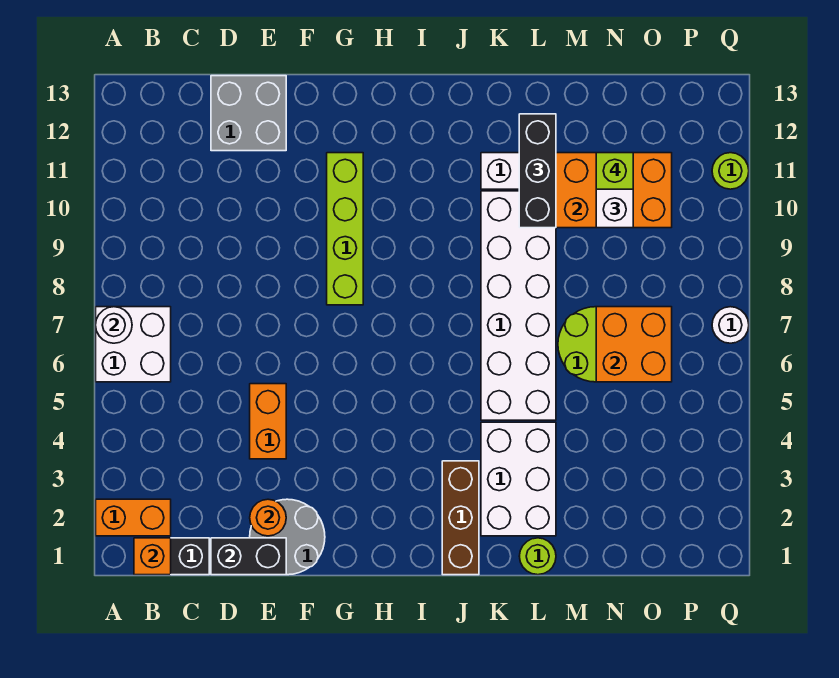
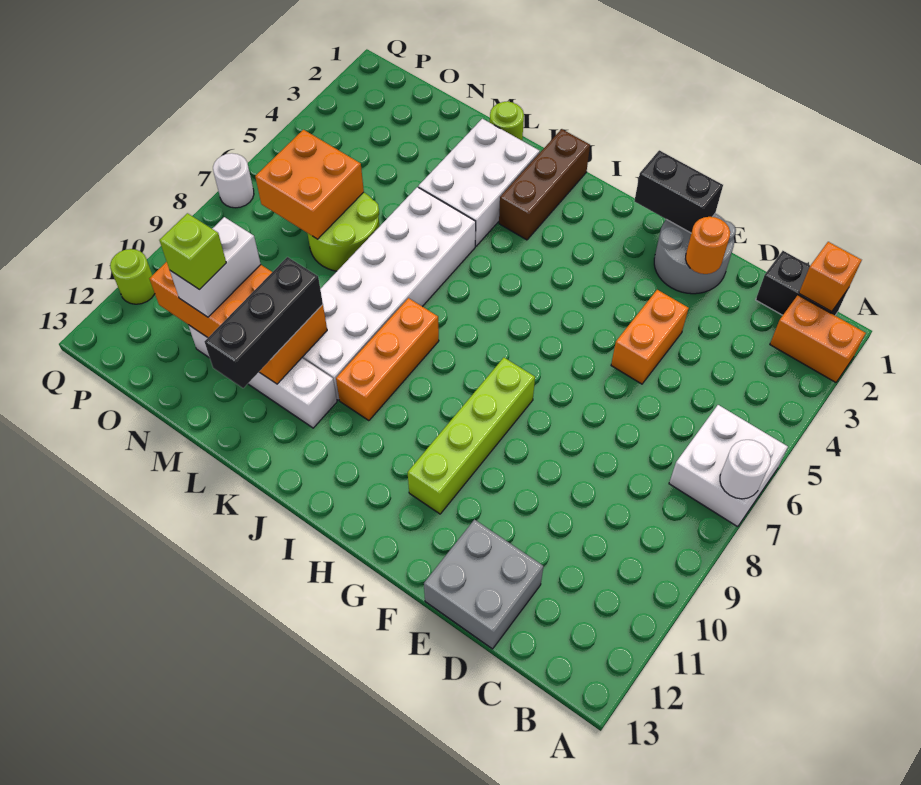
black 1x2 brick [211,538,286,575] -> black 1x2 brick moved to [635,150,723,233]
none -> orange 1x3 brick [336,298,439,421]

